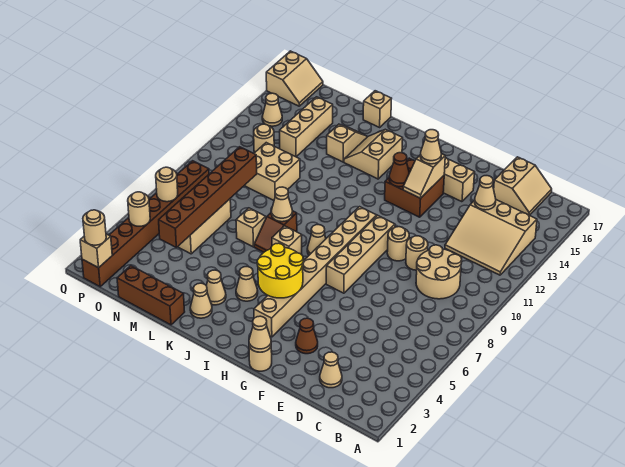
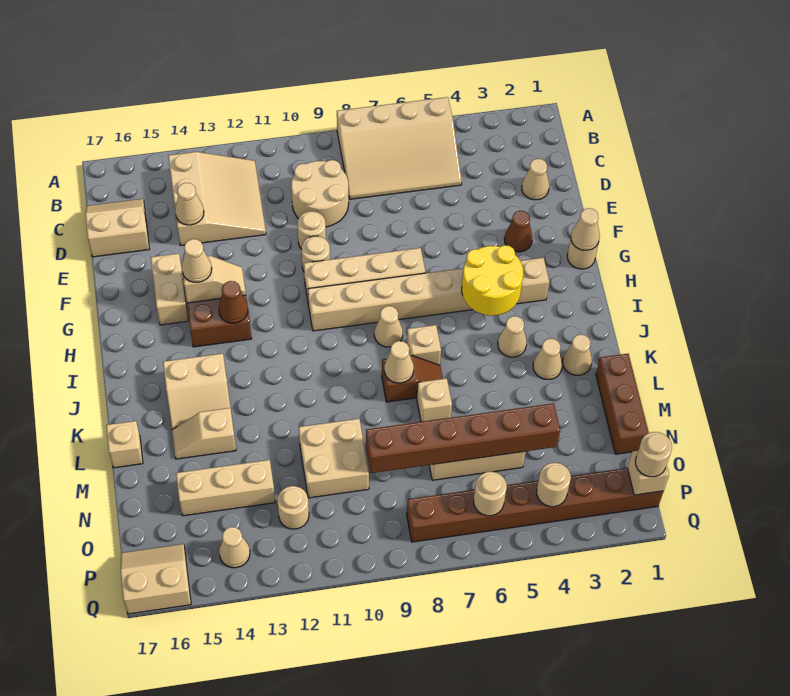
none -> tan 3x4 slope [337,97,462,199]

